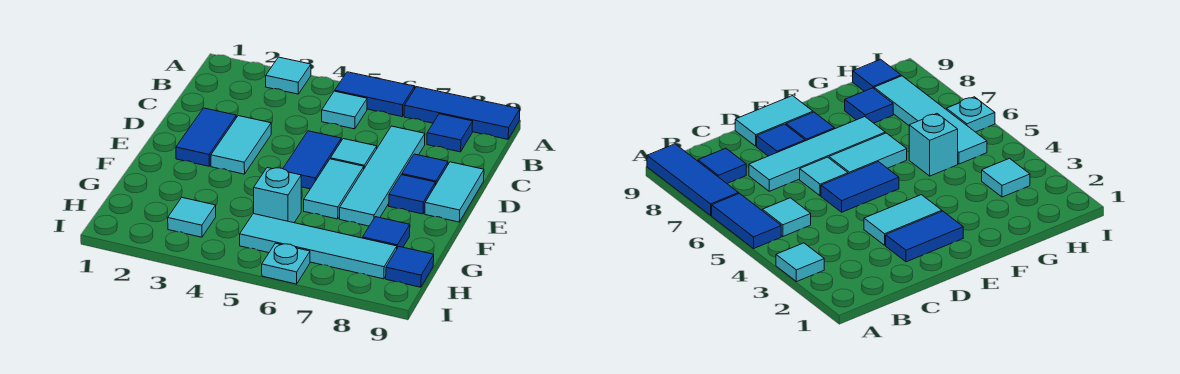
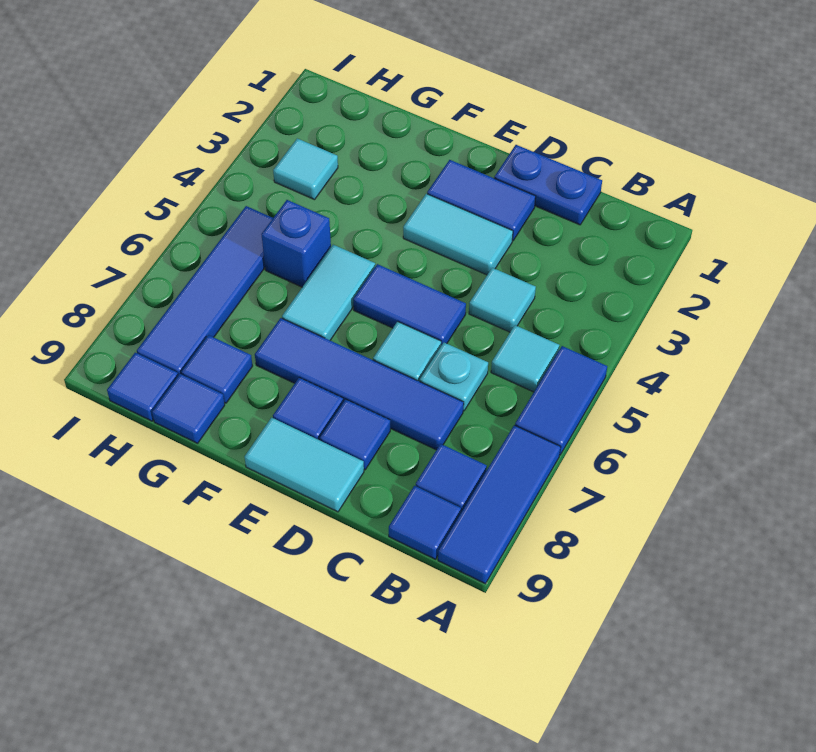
cyan 1x1 tile [266,57,311,94] -> cyan 1x1 tile moved to [469,268,536,332]
none -> blue 1x1 tile [389,486,461,559]
none -> blue 1x2 plate [494,145,602,225]
cyan 1x4 tile [340,126,425,226] -> blue 1x4 tile [255,318,464,450]
cyan 1x2 tile [304,159,364,219] -> cyan 1x2 tile turned to [282,245,375,340]
cyan 1x1 brick [254,168,301,223] -> blue 1x1 brick [261,200,331,287]
none -> blue 1x1 tile [152,374,225,443]
cyan 1x4 tile [240,214,397,279] -> blue 1x4 tile [137,206,273,375]
cyan 1x1 plate [262,243,310,284] -> cyan 1x1 plate moved to [420,343,488,411]

